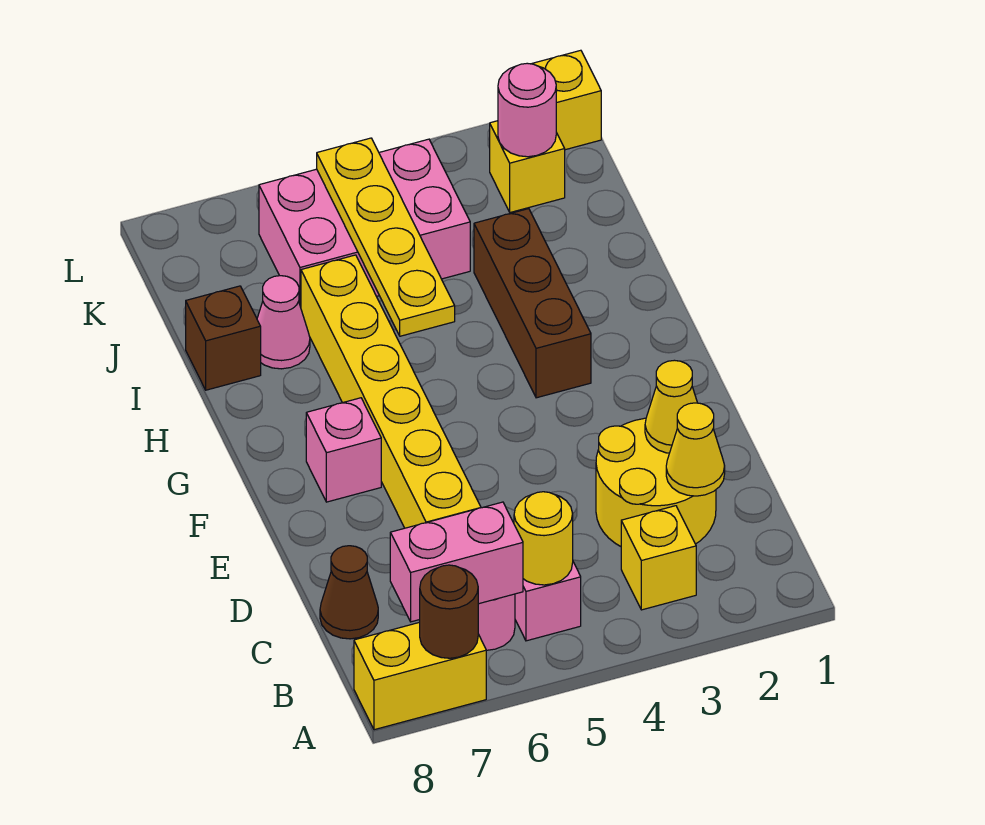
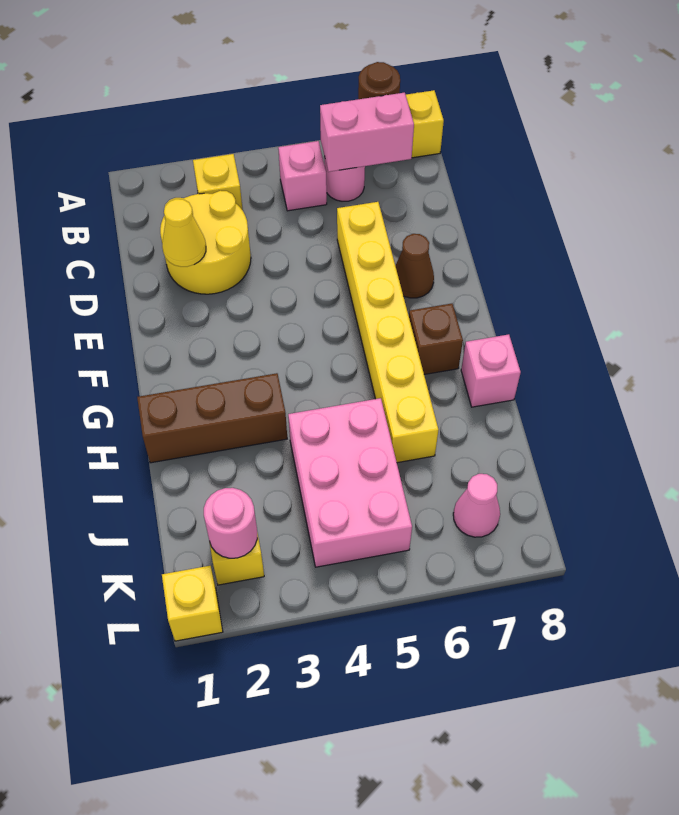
yellow 1x1 round brick [514,492,573,585] -> none
yellow 1x1 cone [666,403,725,496] -> none
brown 1x1 cone [320,546,378,639] -> brown 1x1 cone moved to [395,234,434,298]
pink 1x1 brick [306,398,381,502] -> pink 1x1 brick moved to [461,334,521,407]
brown 1x3 brick [474,209,591,398] -> brown 1x3 brick turned to [137,373,287,463]
yellow 1x4 plate [317,138,455,336] -> none
pink 1x1 cone [257,276,310,369] -> pink 1x1 cone moved to [453,474,500,537]
brown 1x1 brick [186,286,261,390] -> brown 1x1 brick moved to [409,304,463,374]
pink 2x3 brick [259,139,470,307] -> pink 2x3 brick turned to [288,398,412,567]

